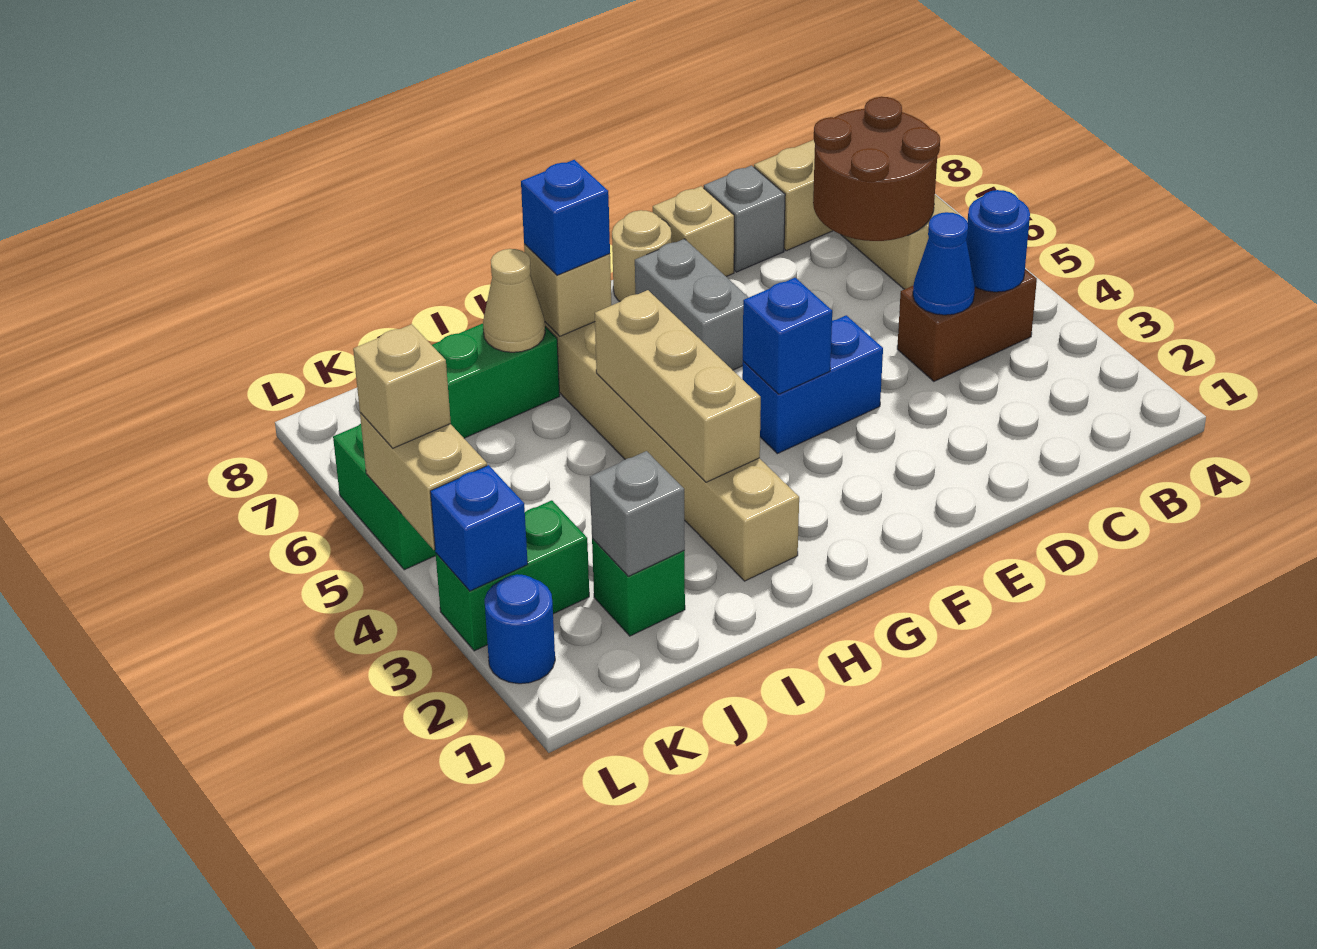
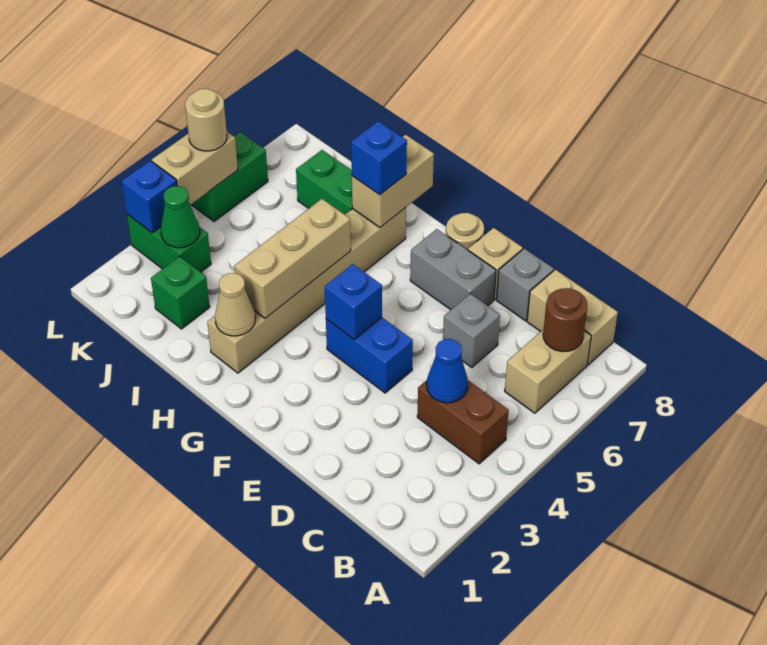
blue 1x1 round brick [966,190,1030,292] -> none
brown 2x2 round brick [813,97,940,241] -> brown 1x1 round brick [543,288,587,352]
grey 1x2 brick [635,239,749,370] -> grey 1x2 brick turned to [410,229,496,310]
tan 1x1 brick [524,244,611,336] -> tan 1x2 brick [352,135,434,227]
tan 1x1 cone [483,249,545,352] -> tan 1x1 cone moved to [215,273,255,336]
grey 1x1 brick [590,451,685,576] -> grey 1x1 brick moved to [443,294,500,367]
none -> green 1x1 cone [161,186,200,248]
blue 1x1 round brick [484,574,555,684] -> none
tan 1x1 brick [353,324,451,448] -> tan 1x1 round brick [185,89,227,151]

